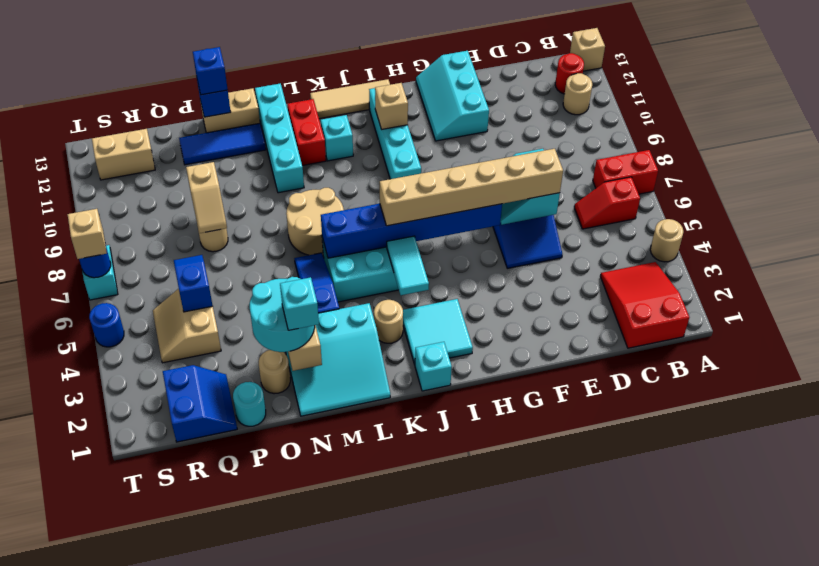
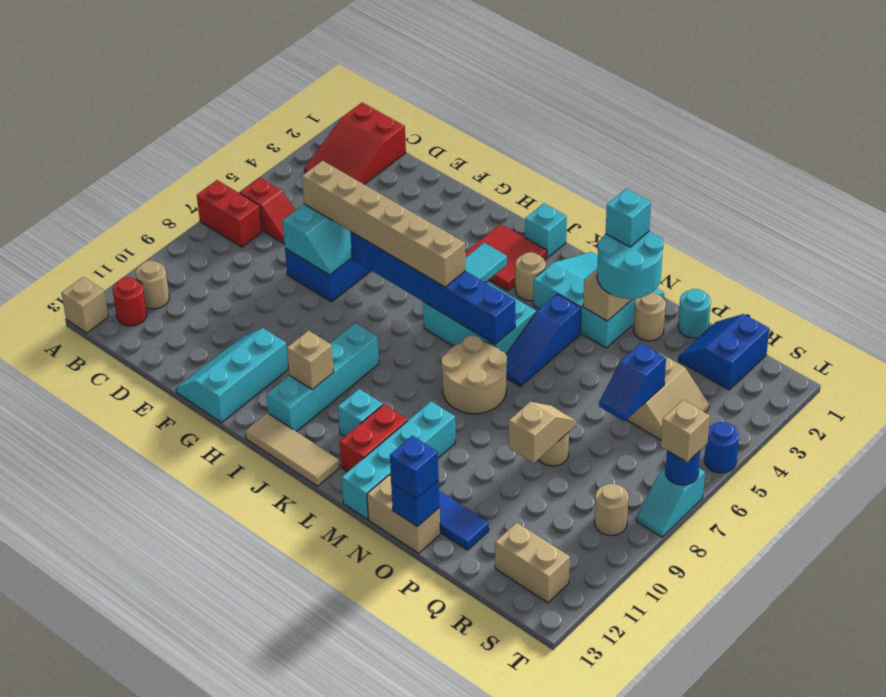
tan 1x1 round brick [650,219,683,262] -> tan 1x1 round brick moved to [594,484,629,535]
cyan 2x3 slope [416,51,489,141] -> cyan 2x3 slope turned to [176,328,288,423]
cyan 2x2 tile [403,299,473,365] -> red 2x2 tile [465,224,547,291]

